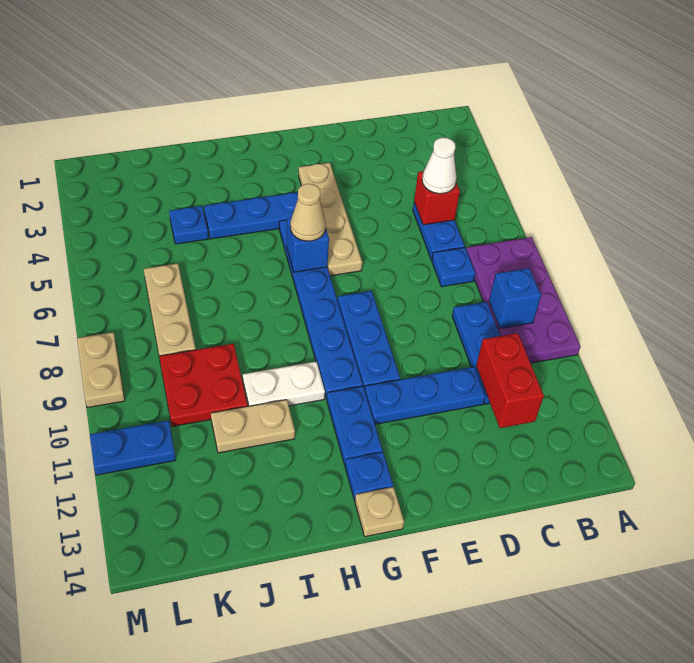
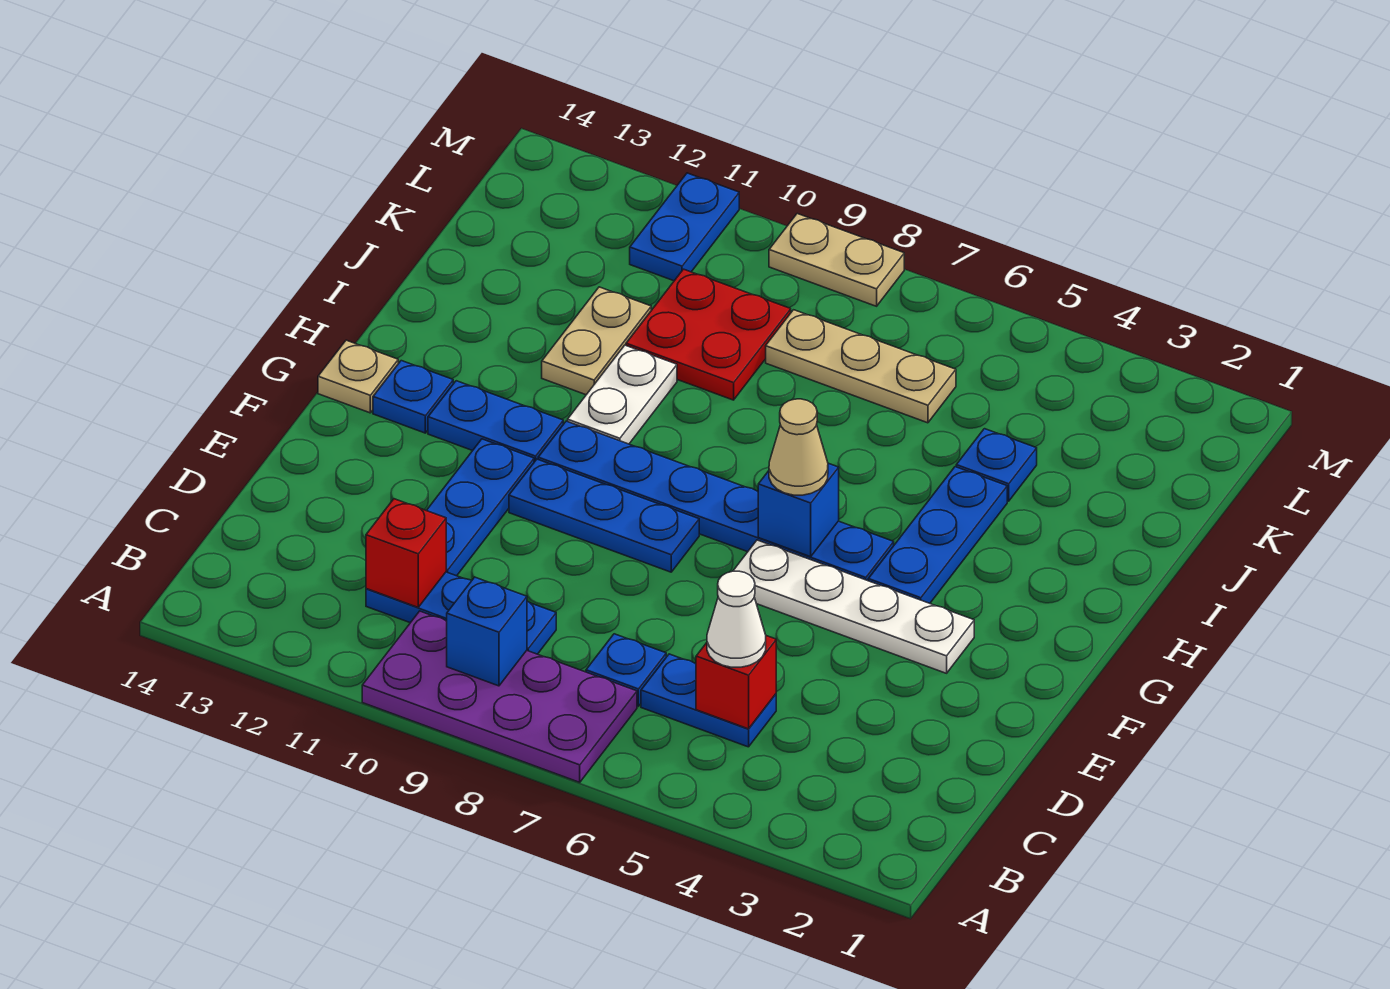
red 1x2 brick [476,333,544,428] -> red 1x1 brick [366,499,446,607]
tan 1x4 plate [299,163,362,276] -> white 1x4 plate [733,540,974,673]

